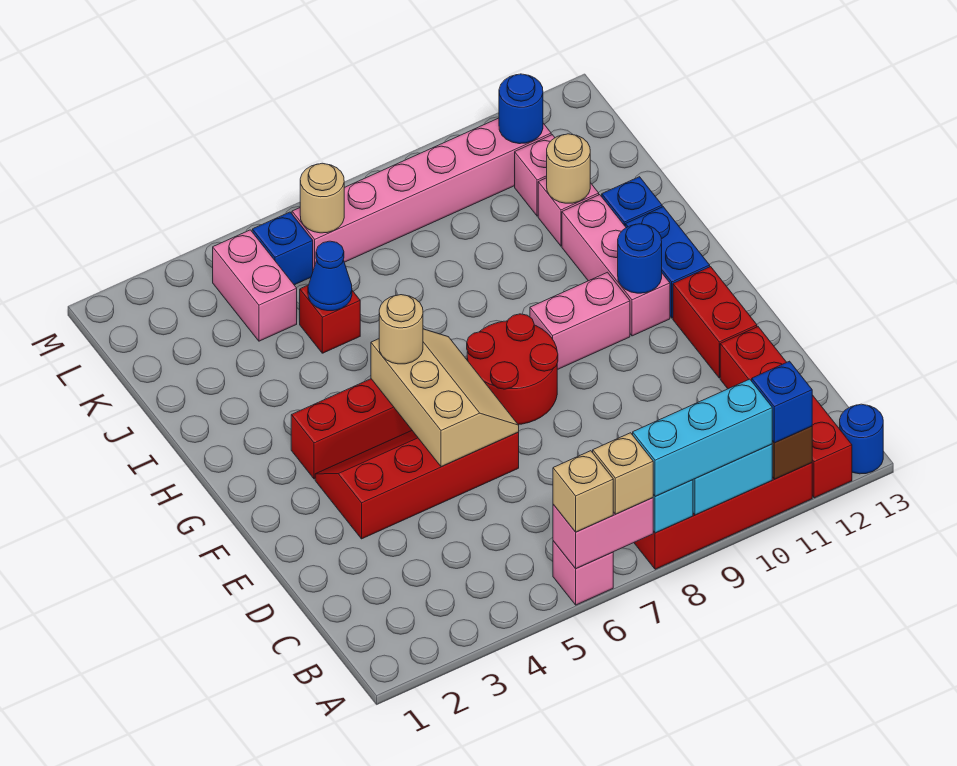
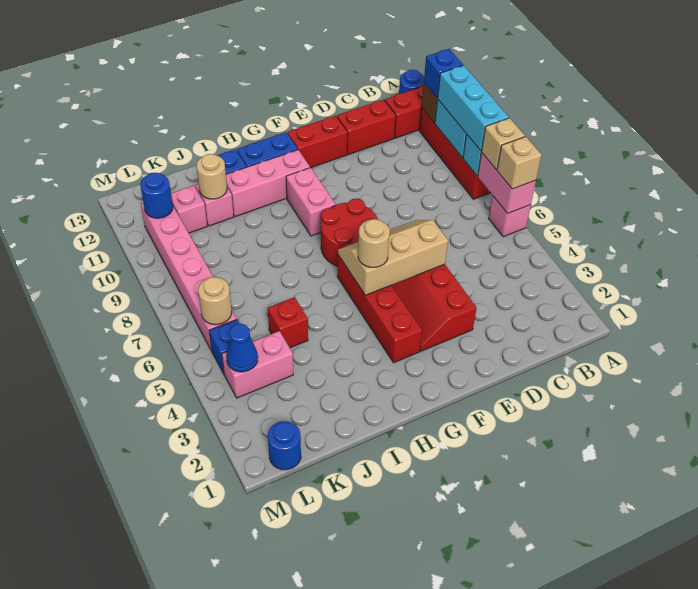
blue 1x1 round brick [618,224,662,293] -> blue 1x1 round brick moved to [268,421,301,470]
blue 1x1 cone [308,241,352,311] -> blue 1x1 cone moved to [226,324,258,372]

